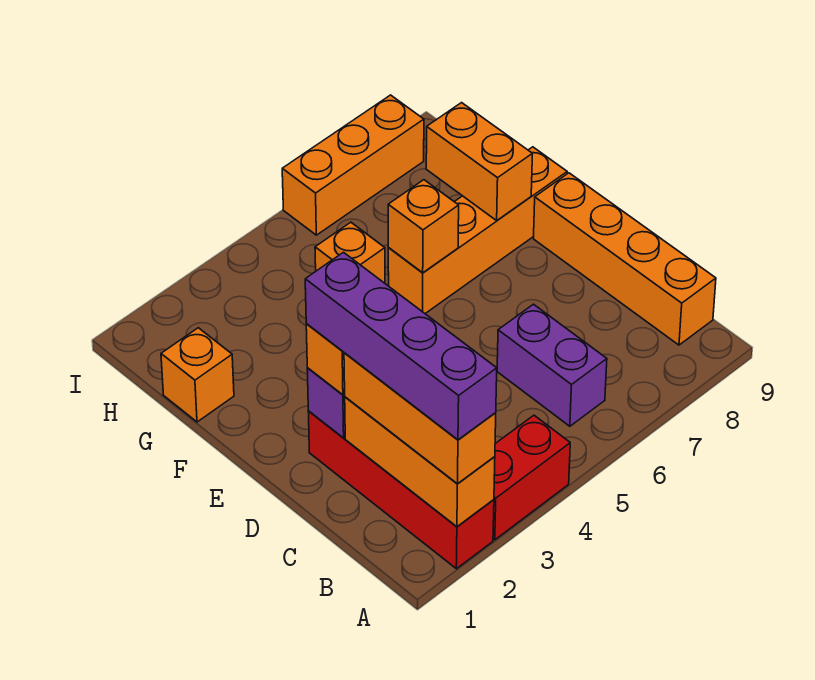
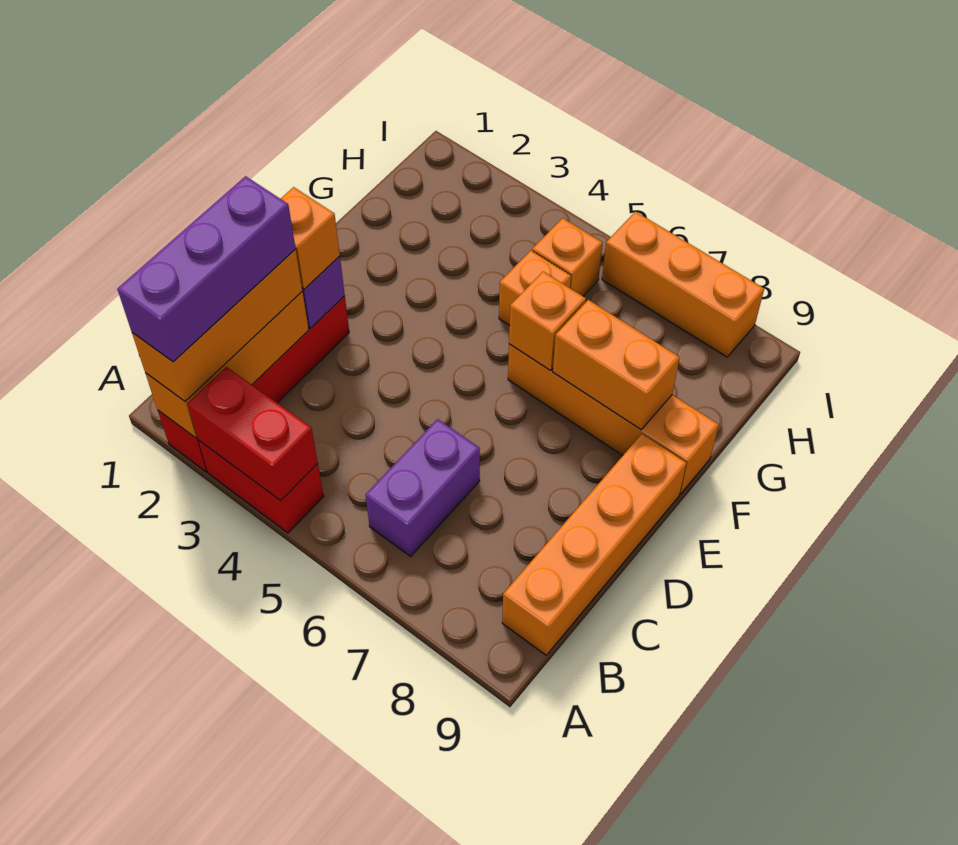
purple 1x4 brick [305,252,497,440] -> purple 1x3 brick [117,176,296,362]
none -> red 1x2 brick [187,367,318,501]
orange 1x2 brick [426,103,532,220] -> orange 1x2 brick turned to [553,300,680,430]
orange 1x1 brick [161,328,234,422] -> orange 1x1 brick moved to [532,218,602,296]

